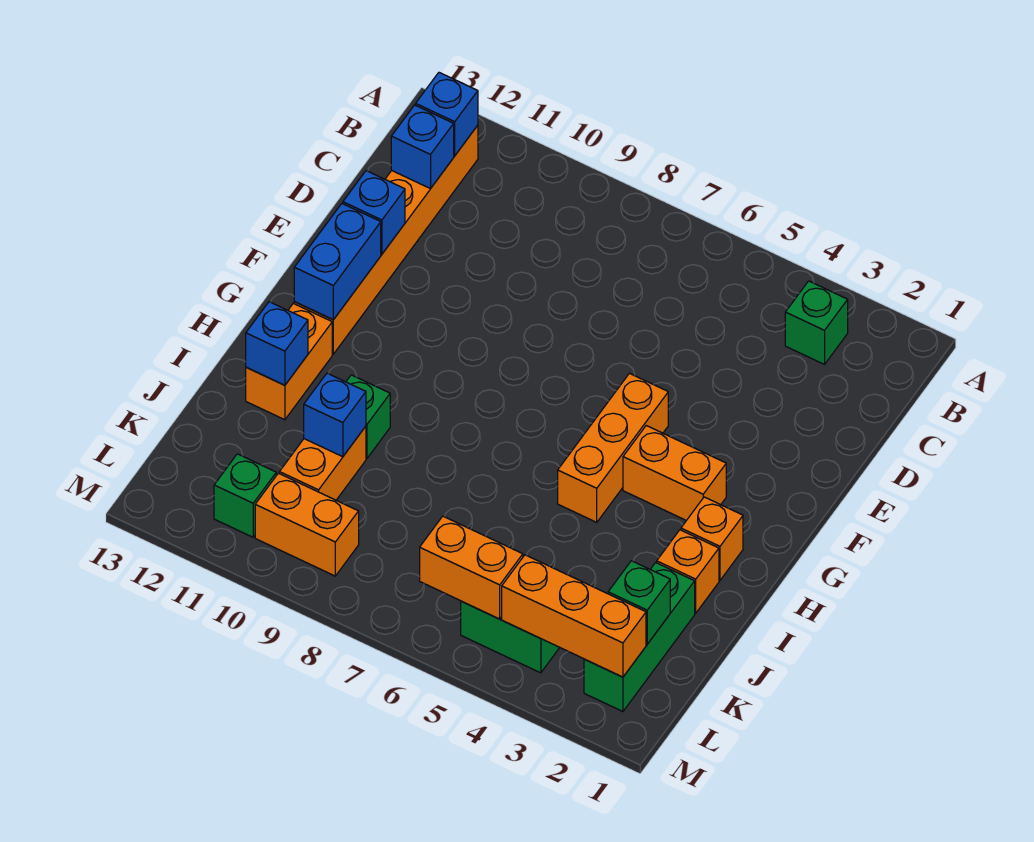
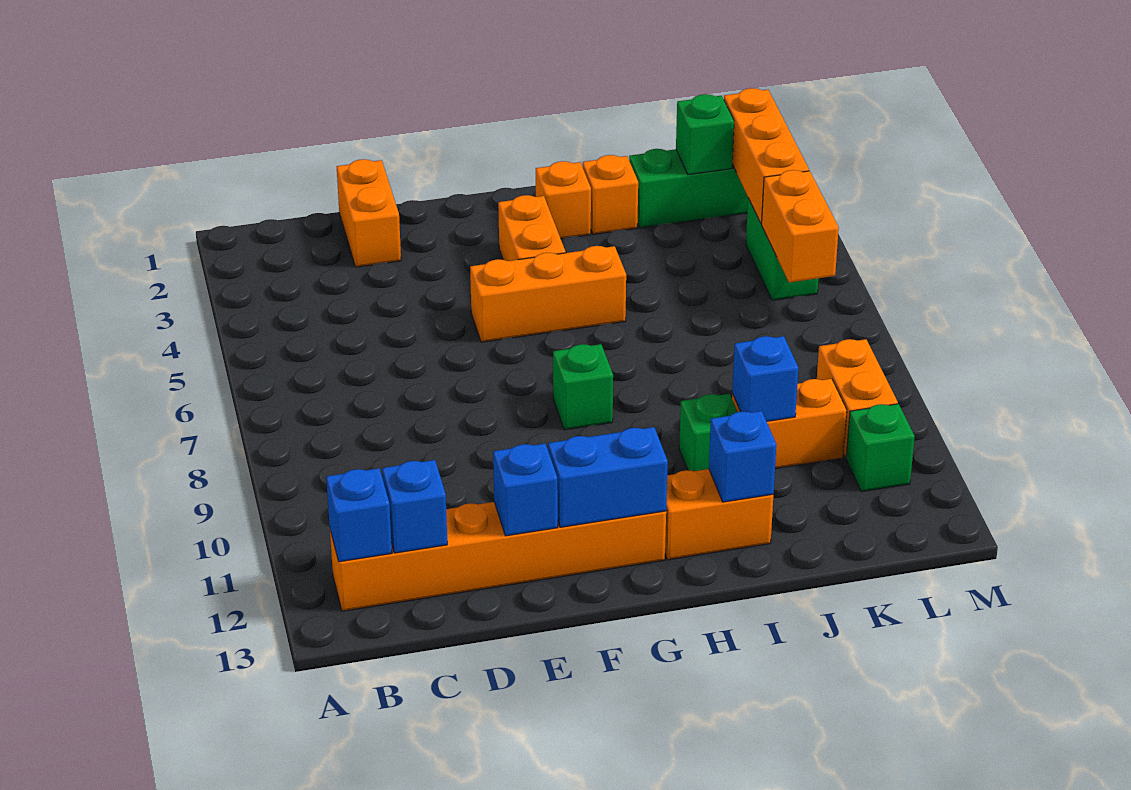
green 1x1 brick [785,281,848,364] -> green 1x1 brick moved to [553,344,613,430]
none -> orange 1x2 brick [337,159,401,267]

